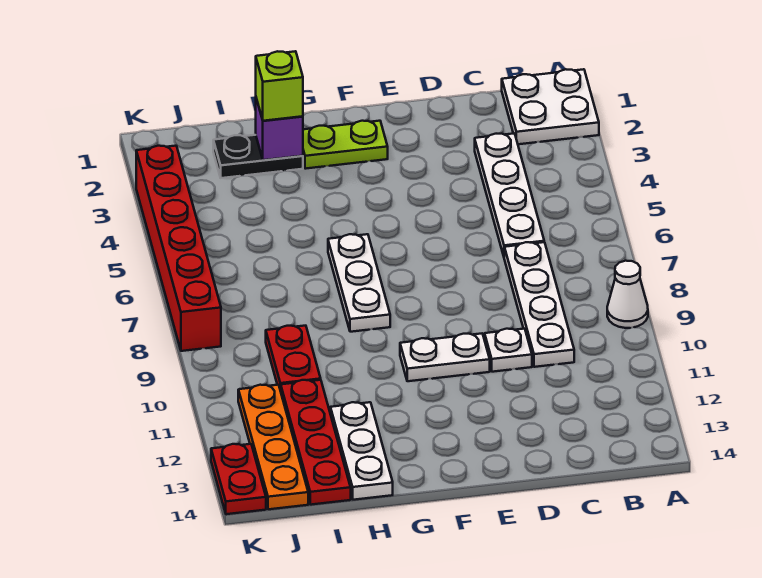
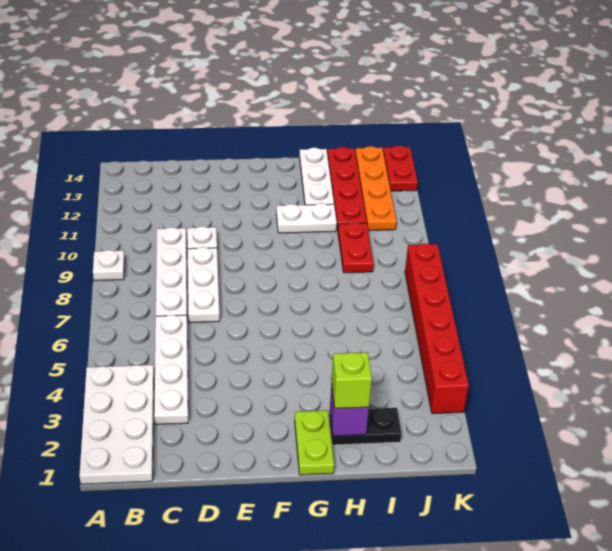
white 2x2 plate [502,69,599,144] -> white 2x4 plate [79,365,154,484]
white 1x1 cone [607,261,648,328] -> white 1x1 plate [93,250,125,281]
white 1x2 plate [400,334,490,381] -> white 1x2 plate moved to [276,203,337,233]
lime 1x2 plate [303,121,388,169] -> lime 1x2 plate turned to [295,410,334,475]
white 1x3 plate [328,234,390,332] -> white 1x3 plate moved to [188,247,220,323]

